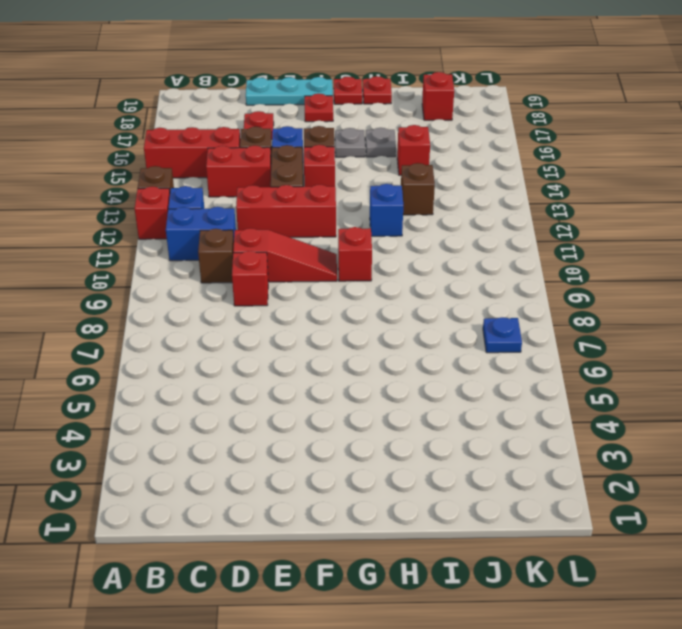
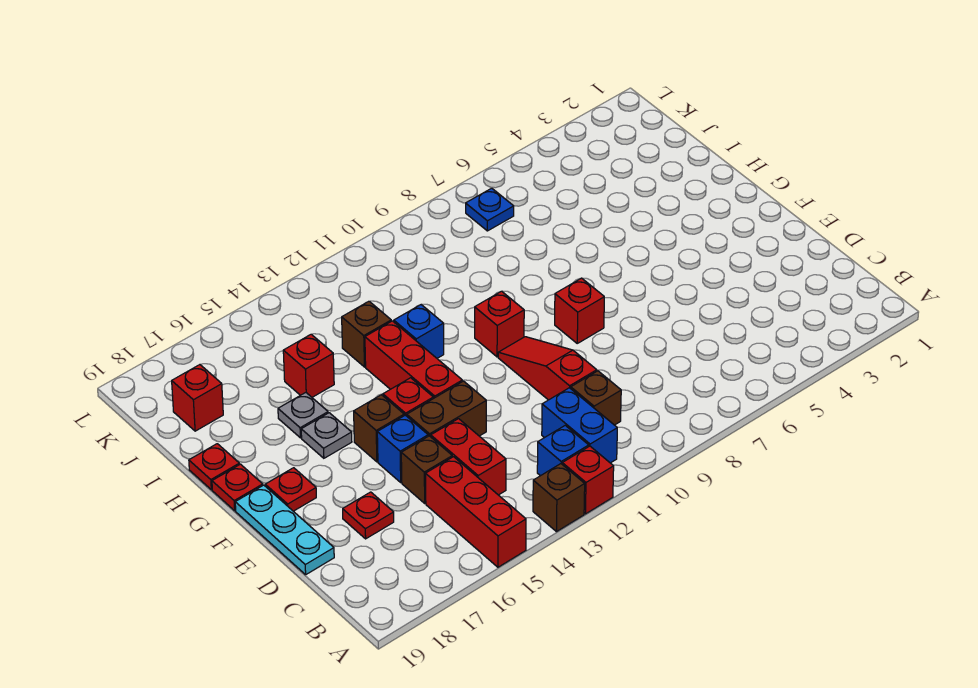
red 1x1 brick [232,251,268,306] -> red 1x1 brick moved to [555,278,604,343]
red 1x3 brick [236,185,336,237] -> red 1x3 brick moved to [365,321,462,398]

